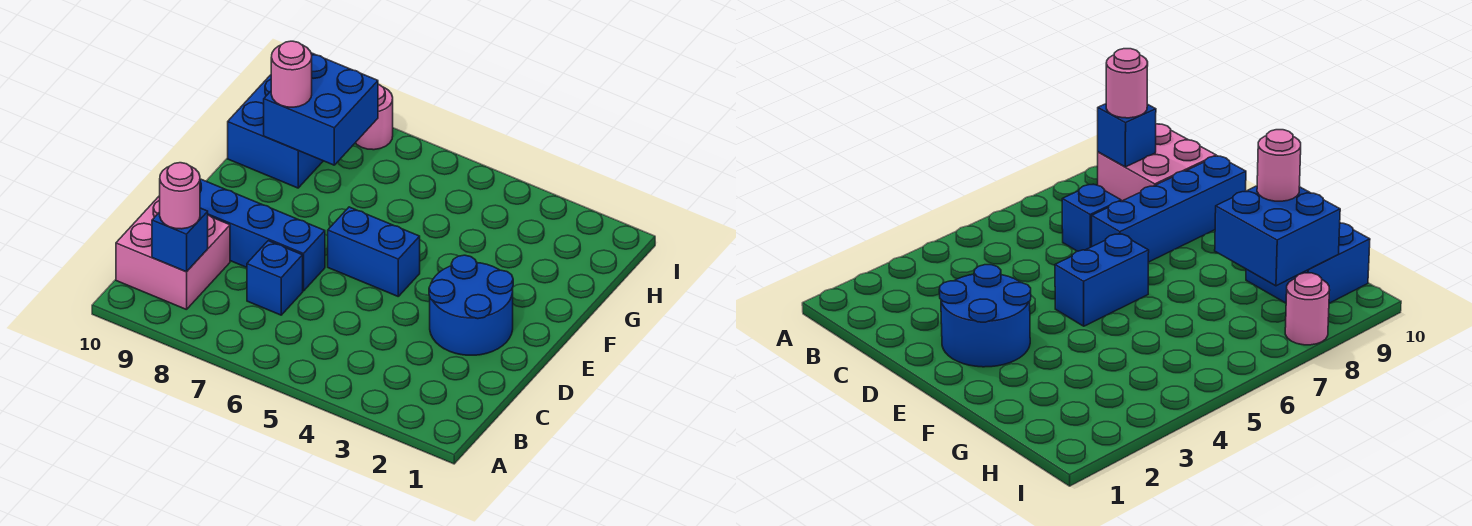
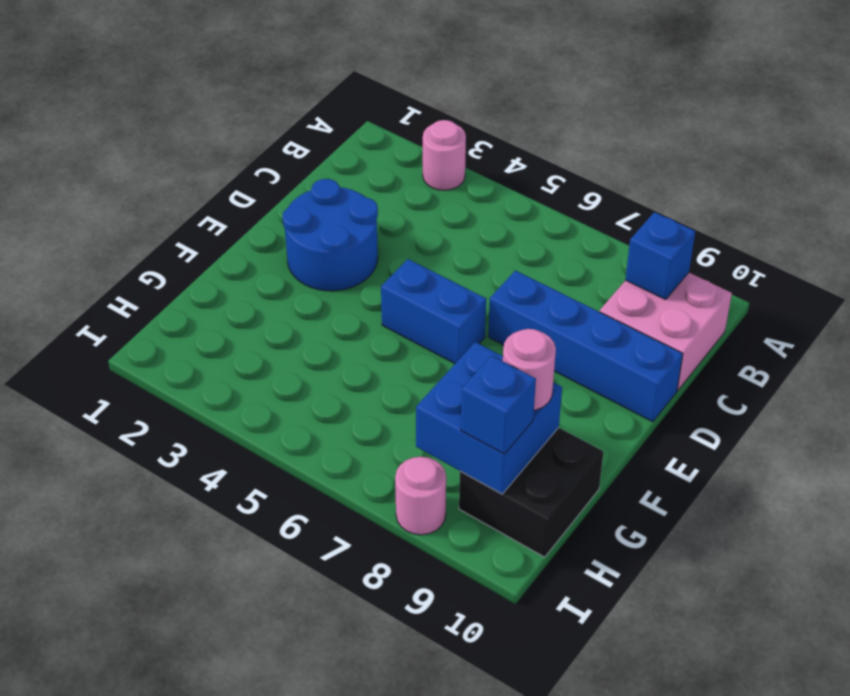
pink 1x1 round brick [160,163,200,229] -> pink 1x1 round brick moved to [423,120,466,190]
blue 1x1 brick [247,241,303,315] -> blue 1x1 brick moved to [461,356,536,454]
blue 2x2 brick [228,75,323,188] -> black 2x2 brick [459,428,603,557]

